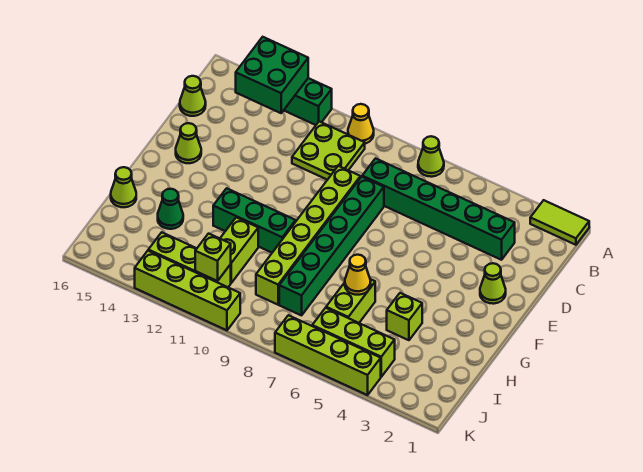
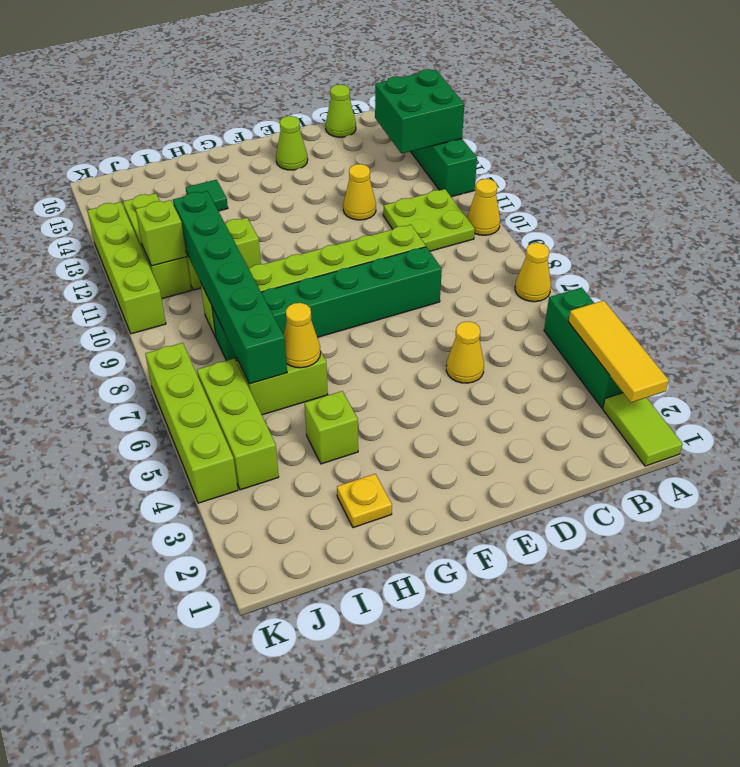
none -> yellow 1x3 tile [569,301,669,403]
lime 1x1 cone [418,136,444,177] -> yellow 1x1 cone [515,243,551,302]
green 1x6 brick [362,158,515,260] -> green 1x6 brick moved to [173,191,287,384]
none -> yellow 1x1 cone [446,321,484,383]
none -> yellow 1x1 cone [343,164,376,220]
lime 1x1 cone [480,263,506,304] -> none
green 1x3 brick [213,188,296,253] -> green 1x3 brick moved to [544,287,623,408]
none -> yellow 1x1 plate [337,474,392,528]
green 1x1 cone [158,189,183,229] -> green 1x1 tile [186,180,228,211]
lime 1x1 cone [111,167,136,207] -> none

